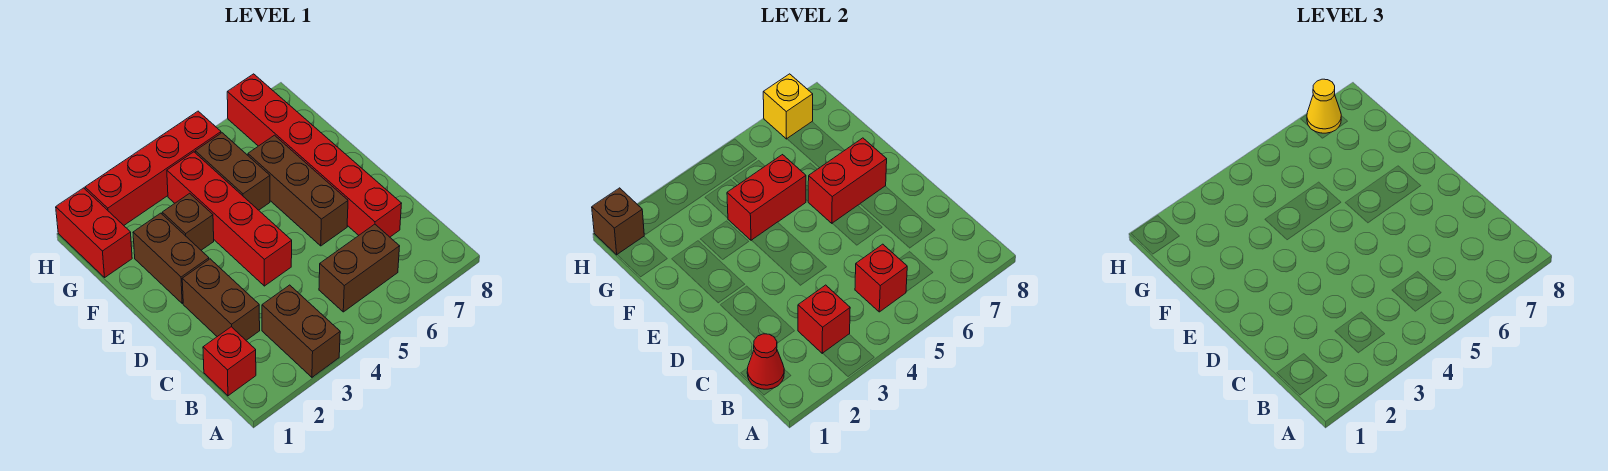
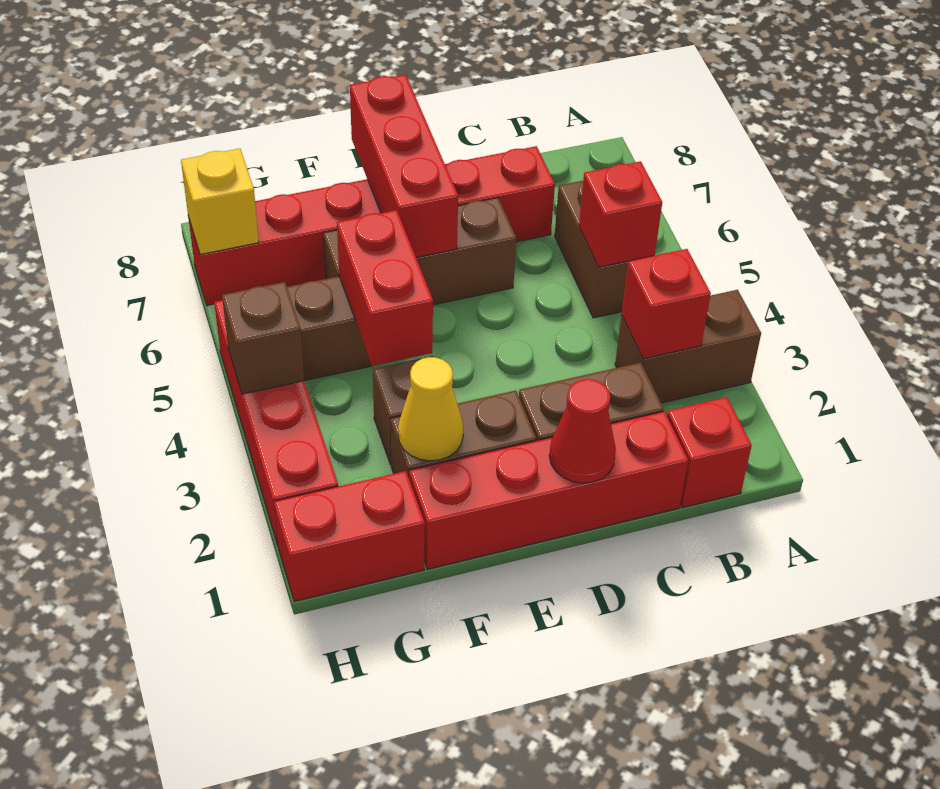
red 1x1 cone [747,334,784,389] -> red 1x1 cone moved to [549,379,616,483]
red 1x4 brick [167,152,292,286] -> red 1x4 brick moved to [409,411,688,569]
red 1x2 brick [808,138,887,223] -> red 1x3 brick [350,75,458,257]
brown 1x1 brick [592,188,644,255] -> brown 1x1 brick moved to [222,282,304,394]
yellow 1x1 cone [1307,79,1341,133] -> yellow 1x1 cone moved to [398,357,463,461]

